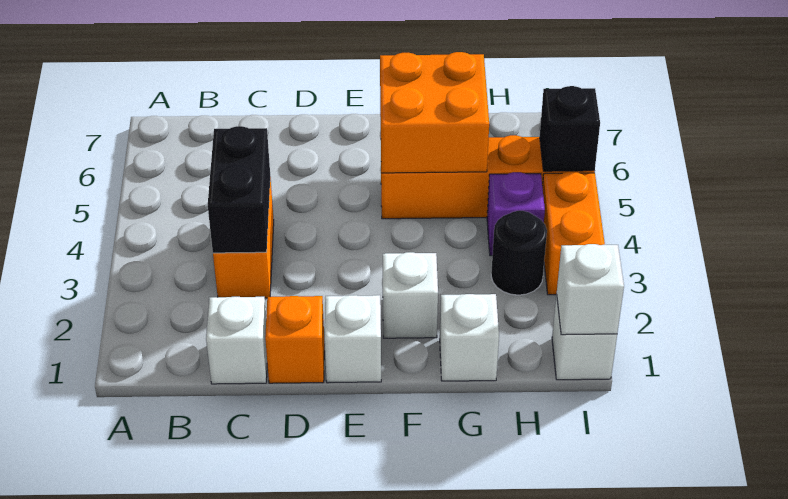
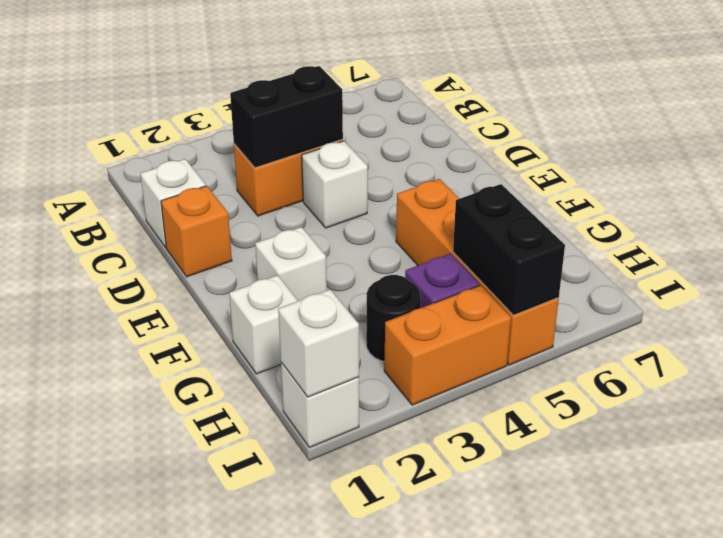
white 1x1 brick [325,295,381,383] -> white 1x1 brick moved to [302,141,368,228]
orange 2x2 brick [380,52,489,173] -> none
black 1x1 brick [540,86,600,171] -> black 1x2 brick [453,184,565,315]

